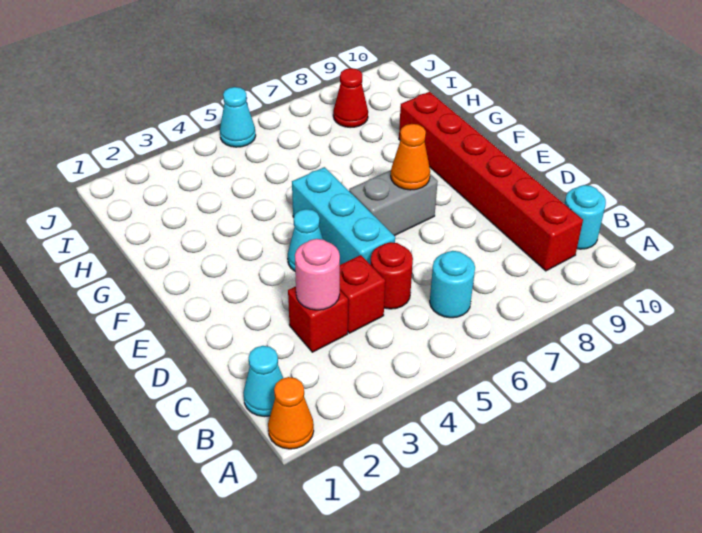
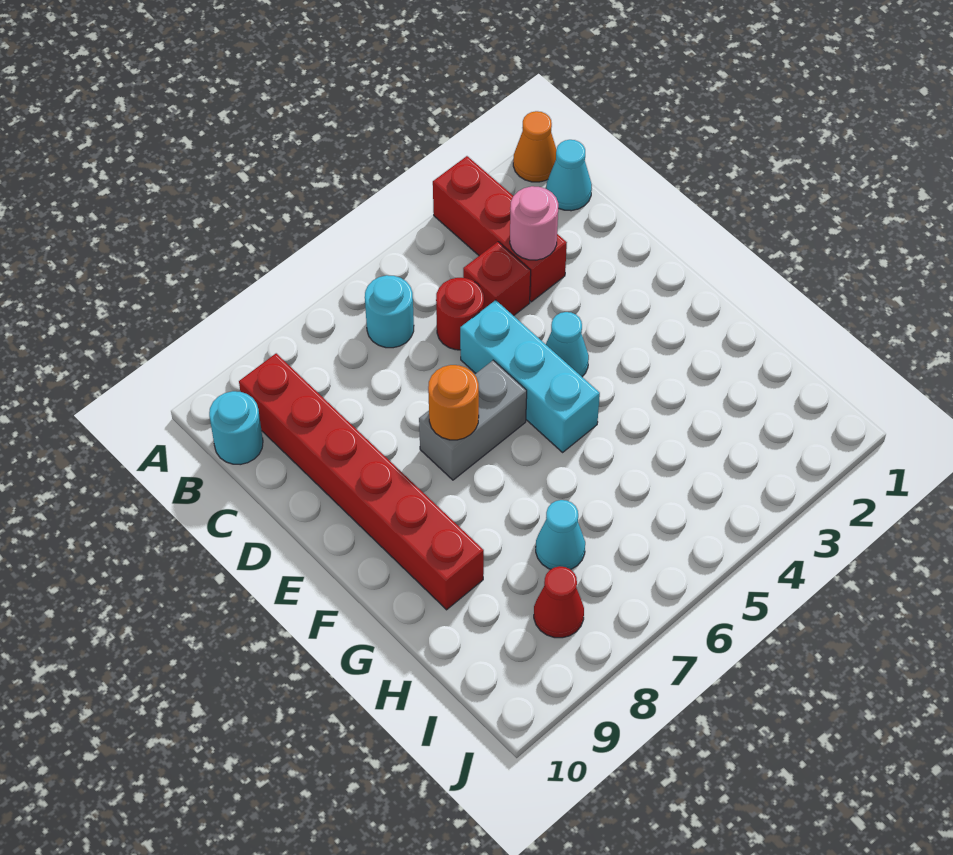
red 1x1 brick [288,286,348,352] -> red 1x3 brick [433,156,567,302]
orange 1x1 cone [391,124,430,190] -> orange 1x1 round brick [428,365,479,440]
cyan 1x1 cone [220,87,256,147] -> cyan 1x1 cone moved to [536,500,585,569]

